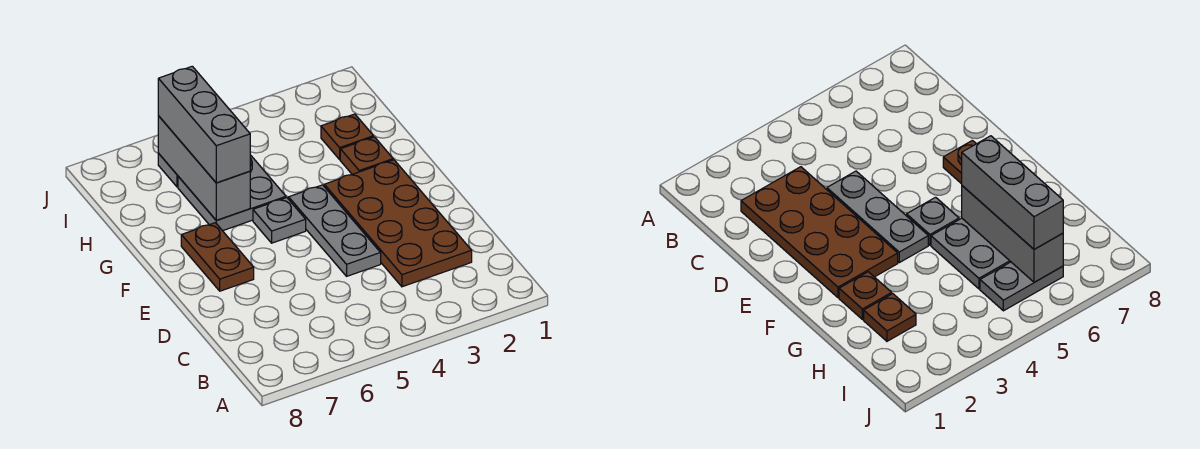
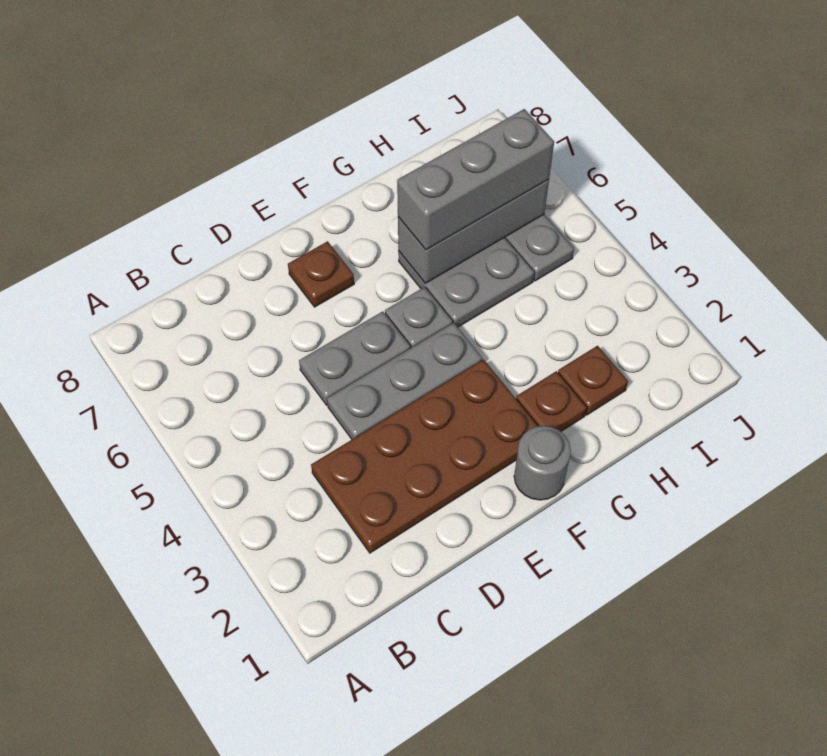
none -> grey 1x2 plate [299,311,410,405]
brown 1x2 plate [181,223,254,291] -> brown 1x1 plate [288,241,354,307]
none -> grey 1x1 round brick [514,426,571,500]

